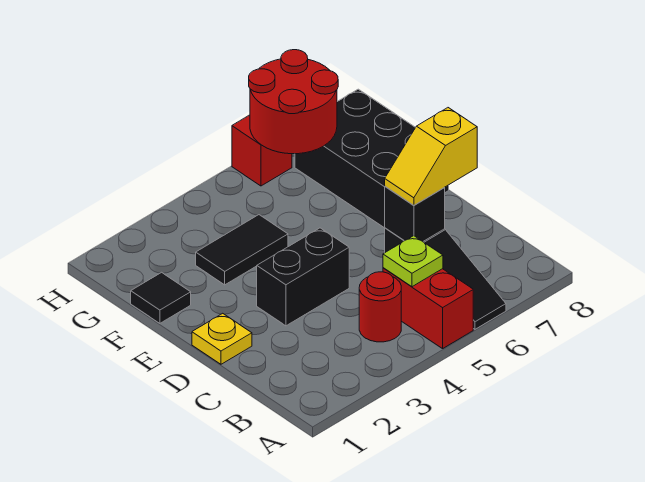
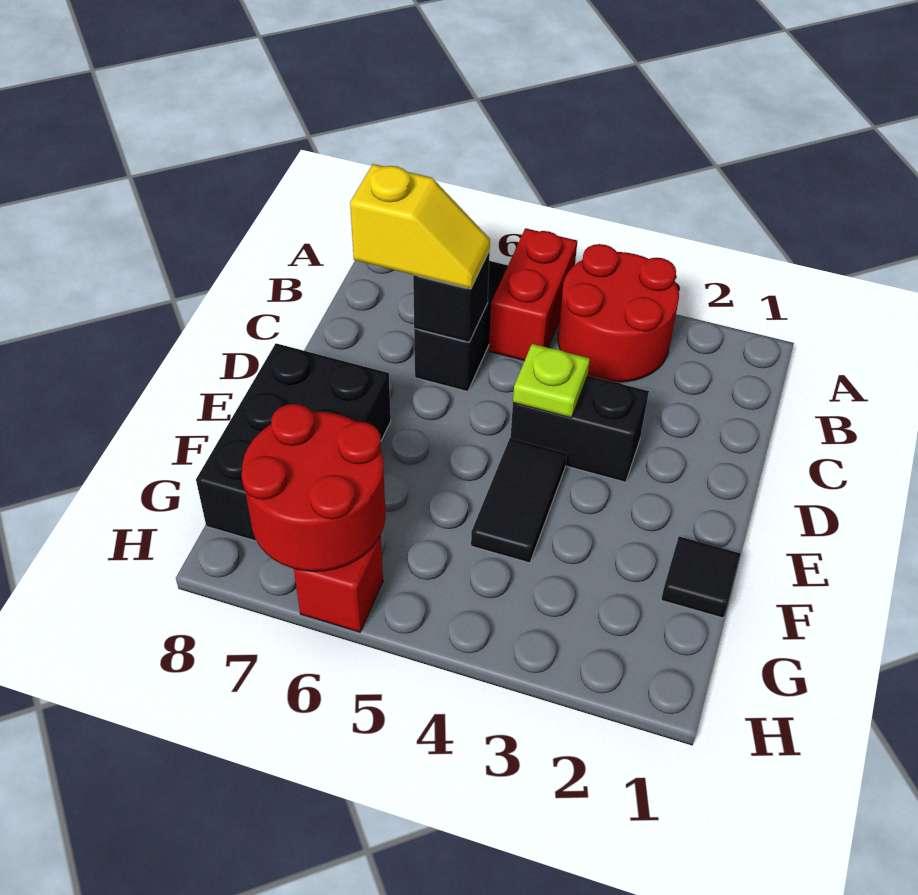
red 1x1 round brick [359,272,401,342] -> red 2x2 round brick [558,244,679,382]
lime 1x1 plate [383,236,443,287] -> lime 1x1 plate moved to [513,344,590,418]
yellow 1x1 plate [192,313,252,364] -> none
black 1x2 tile [196,215,288,285] -> black 1x2 tile turned to [471,438,567,563]

